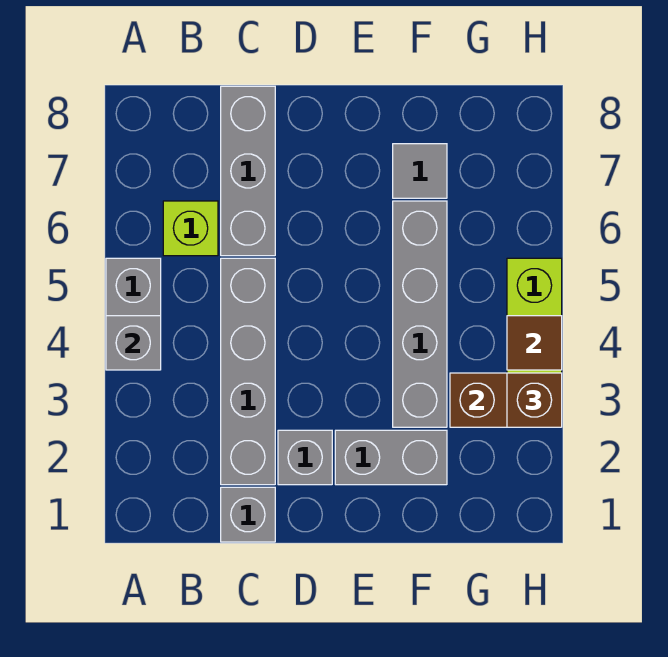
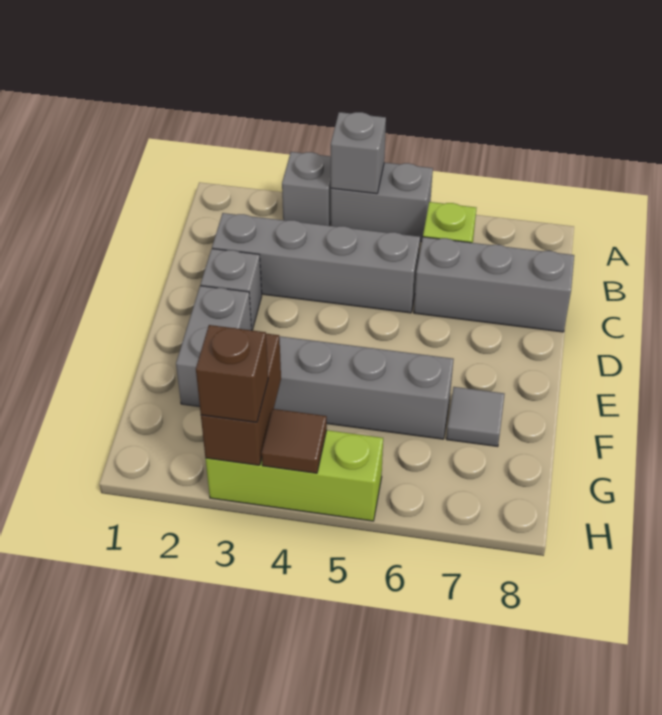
grey 1x1 brick [221,487,275,542] -> grey 1x1 brick moved to [282,152,331,226]

